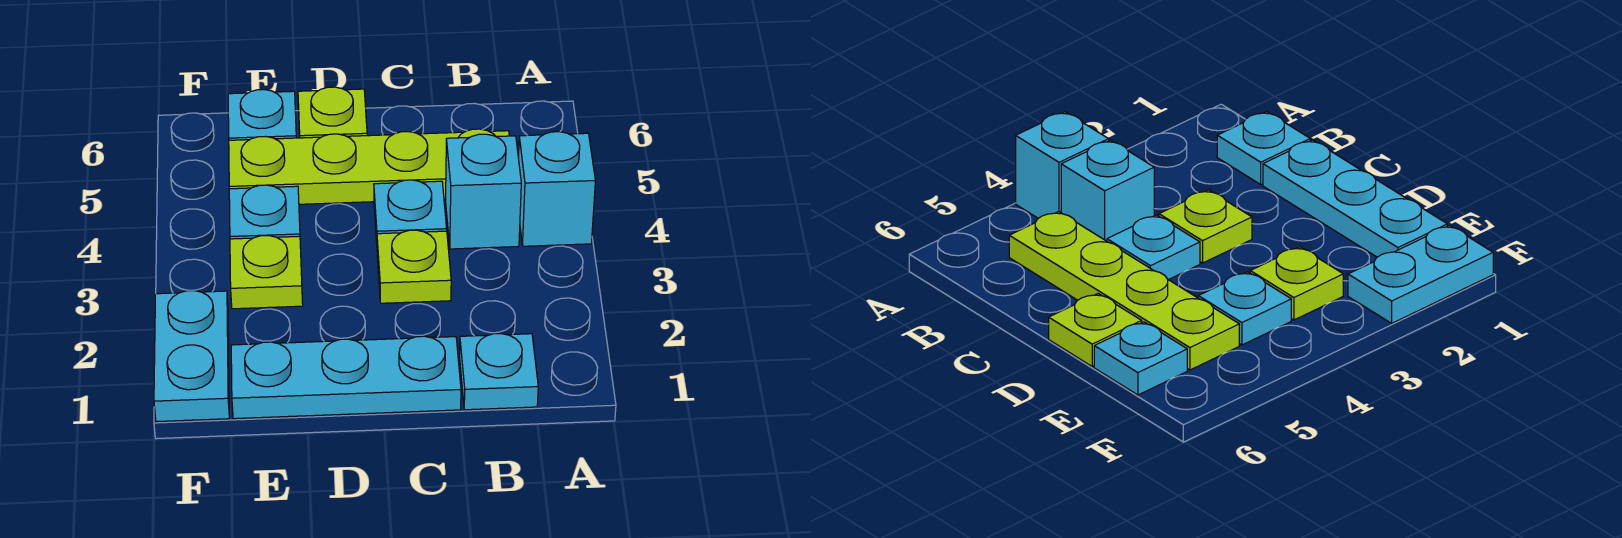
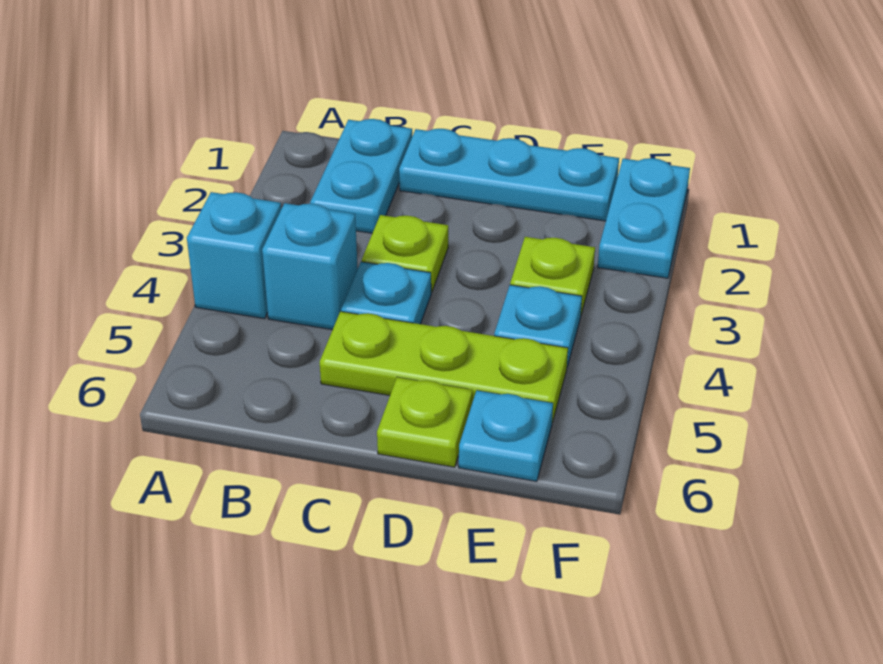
cyan 1x1 plate [460,334,538,410] -> cyan 1x2 plate [310,119,412,233]
lime 1x4 plate [229,129,509,204] -> lime 1x3 plate [320,311,568,422]

